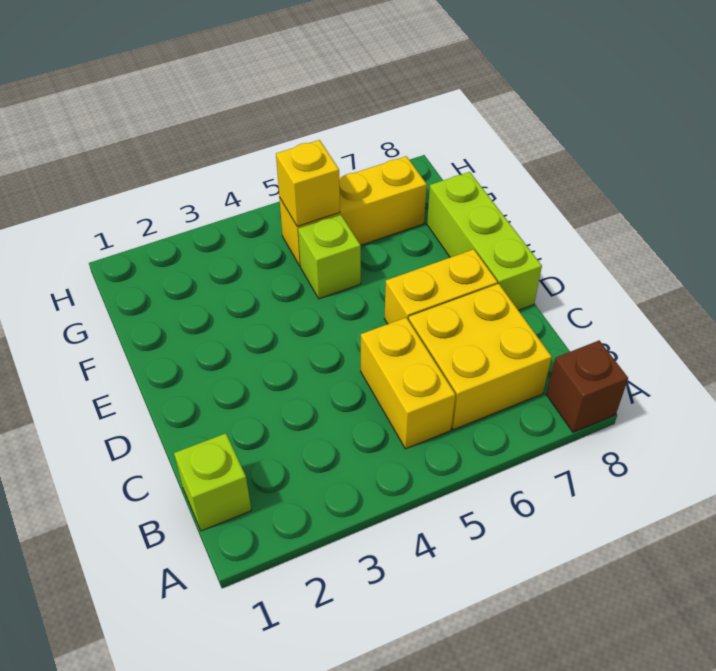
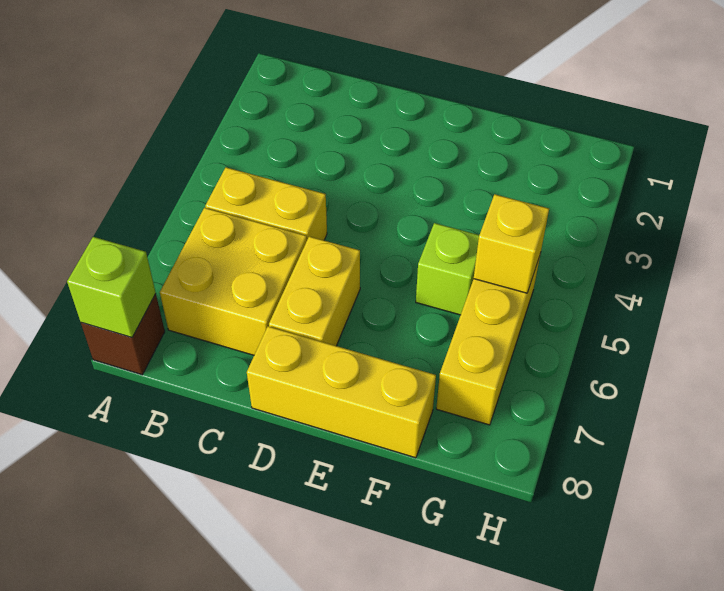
lime 1x1 brick [174,433,251,531] -> lime 1x1 brick moved to [67,237,156,337]
lime 1x3 brick [427,172,542,310] -> yellow 1x3 brick [247,326,436,458]

